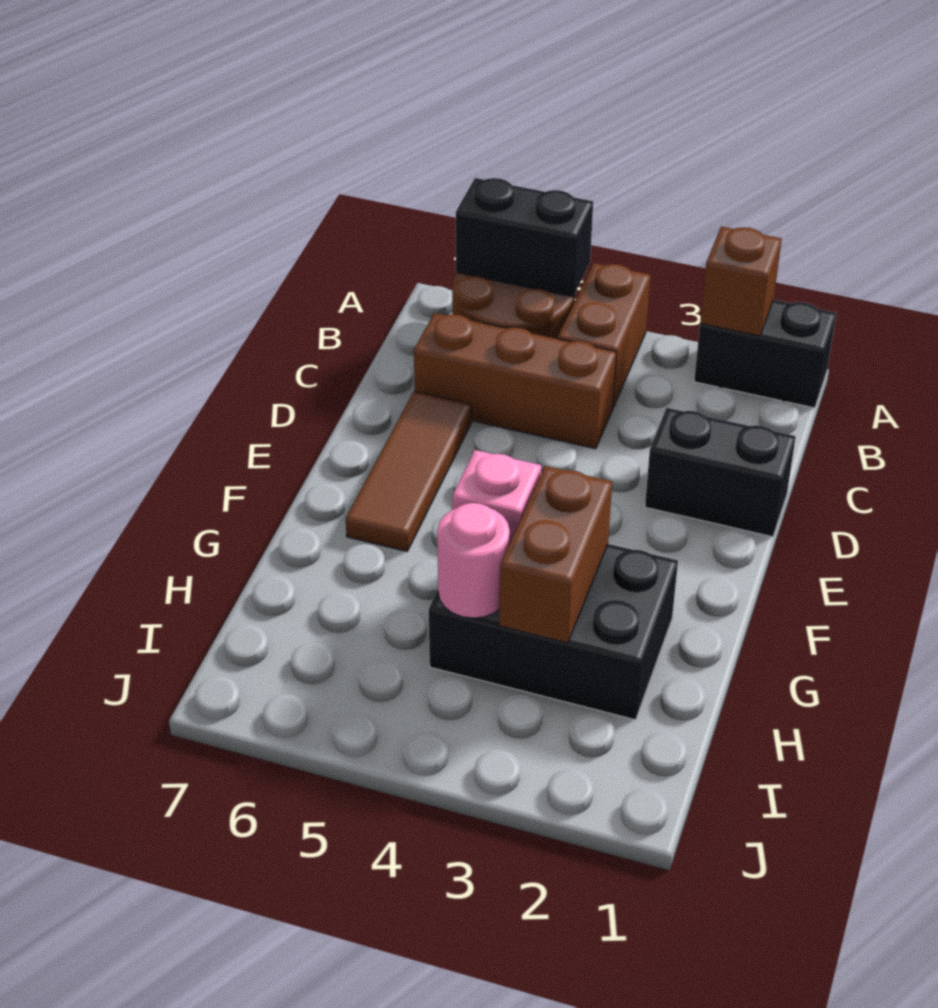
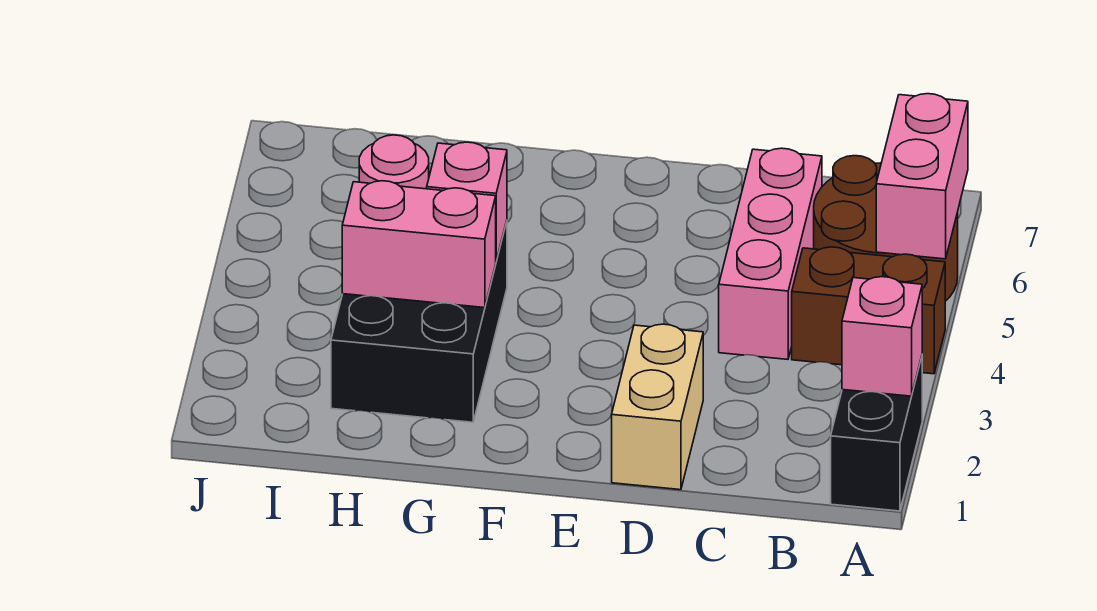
brown 1x1 brick [700,227,782,336] -> pink 1x1 brick [842,277,922,396]
black 1x2 brick [456,178,593,297] -> pink 1x2 brick [876,94,968,259]
brown 1x3 brick [414,313,617,449] -> pink 1x3 brick [719,148,822,359]
black 1x2 brick [645,408,796,537] -> tan 1x2 brick [612,324,703,490]
brown 1x3 tile [346,391,472,551] -> none
brown 1x2 brick [499,466,612,643] -> pink 1x2 brick [342,181,496,308]

